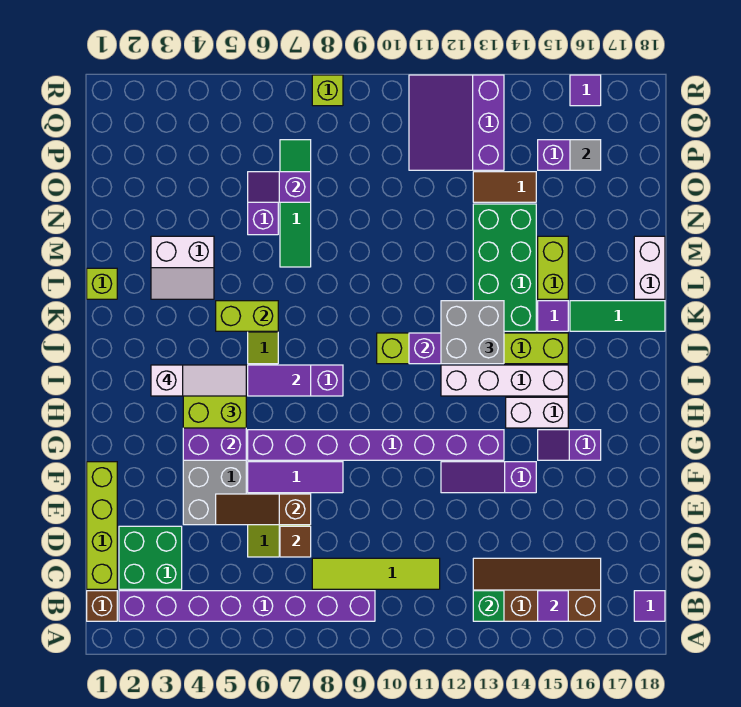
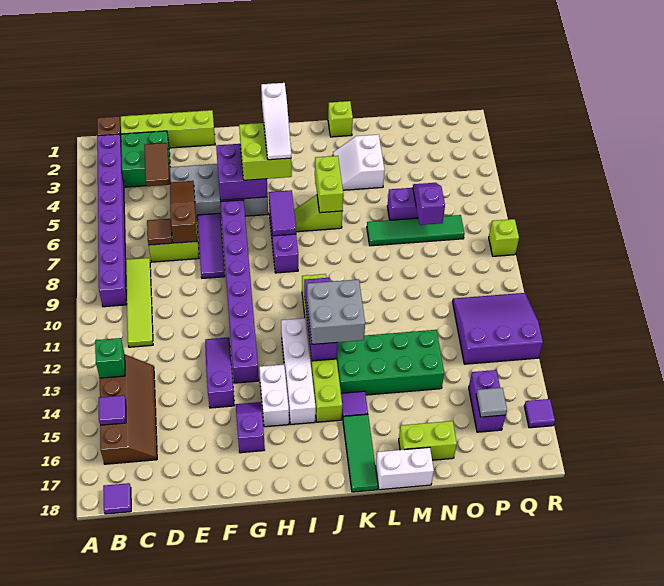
lime 1x2 brick [538,236,568,299] -> lime 1x2 brick moved to [399,421,457,460]
brown 1x2 tile [473,172,536,202] -> brown 1x2 tile moved to [144,143,170,186]

